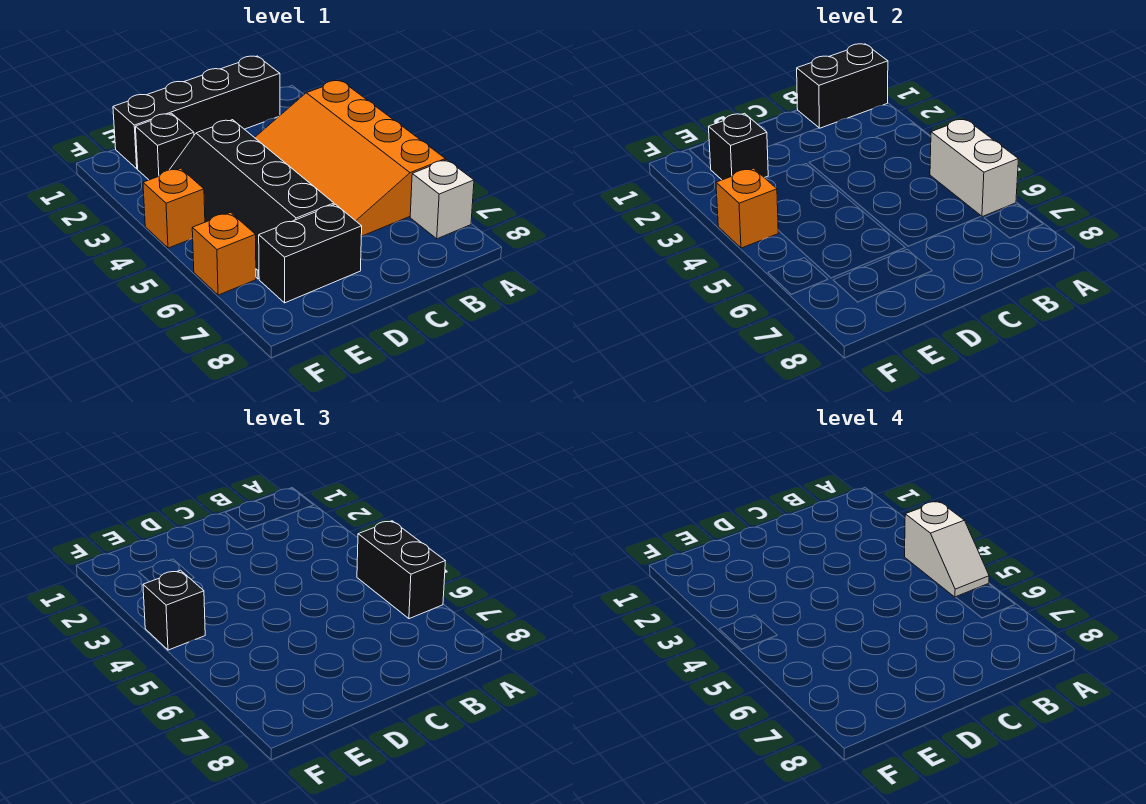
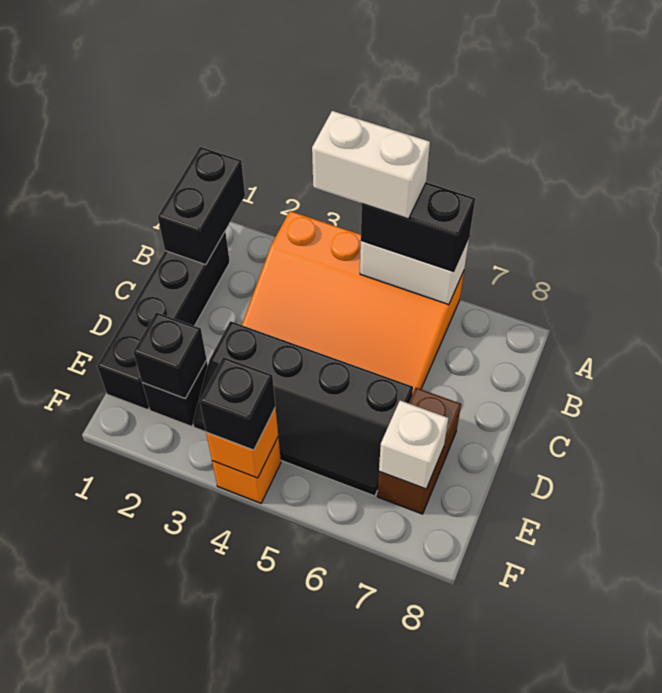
white 1x2 slope [905,501,989,597] -> white 1x2 brick [312,111,430,219]
white 1x1 brick [410,160,474,239] -> white 1x1 brick moved to [379,401,448,489]
black 1x2 brick [259,204,362,303] -> brown 1x2 brick [377,388,461,514]
orange 1x1 brick [192,212,256,295] -> none

